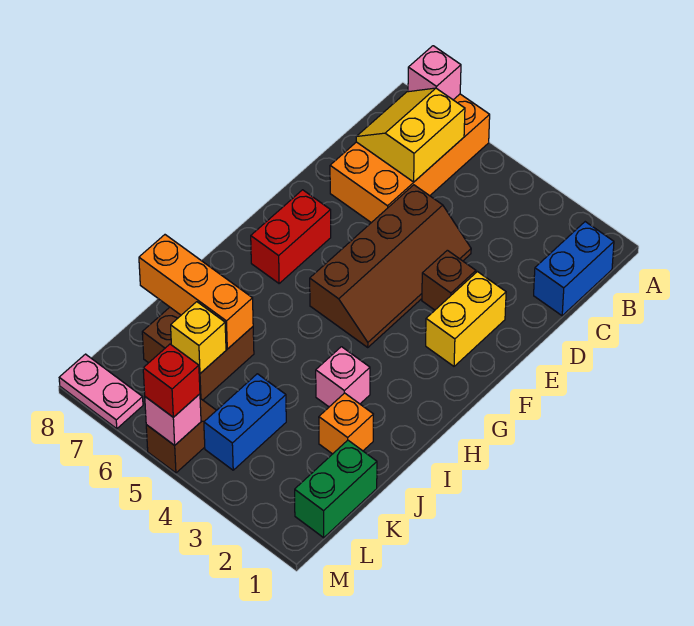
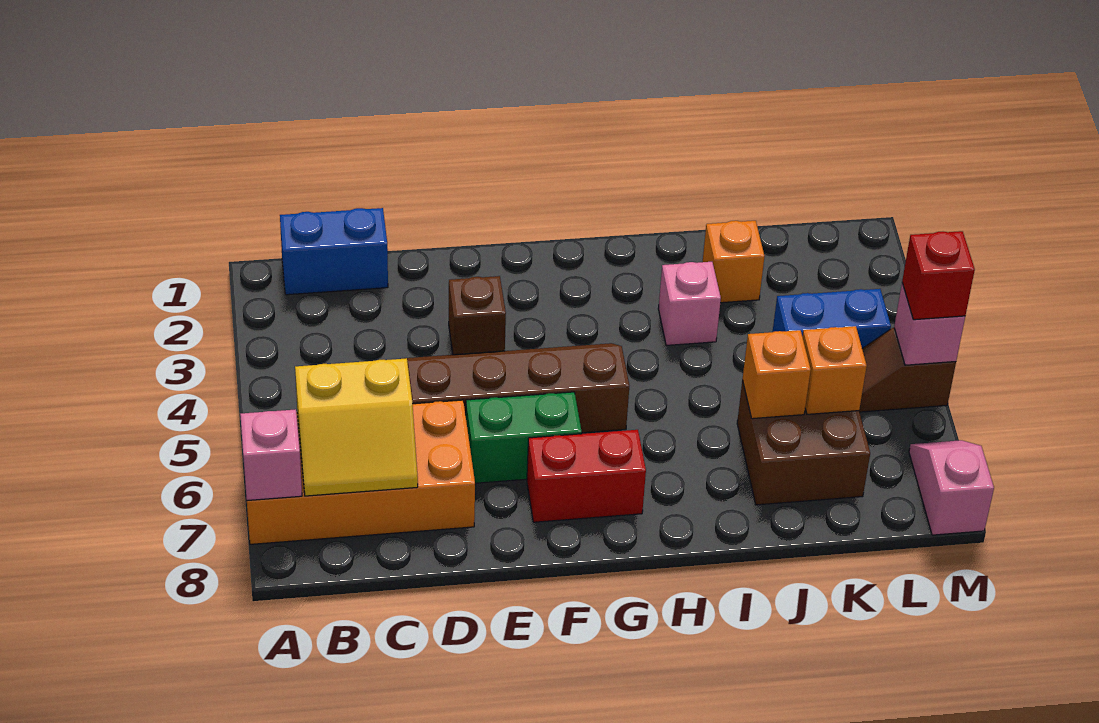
yellow 1x2 brick [426,272,506,366] -> none
orange 1x3 brick [139,235,253,349] -> orange 1x1 brick [743,330,811,419]
green 1x2 brick [295,440,377,538] -> green 1x2 brick moved to [466,392,582,483]
yellow 1x1 brick [171,302,226,373] -> orange 1x1 brick [802,326,867,414]
pink 1x2 plate [59,354,143,429] -> pink 1x2 slope [909,440,994,535]

